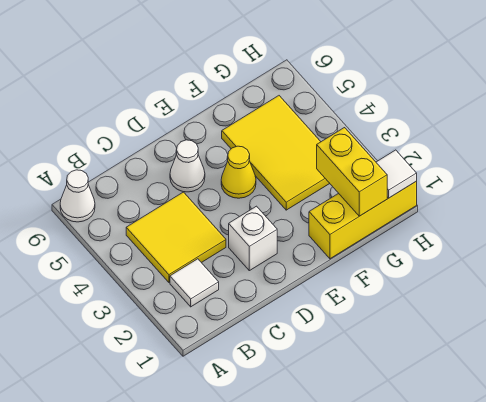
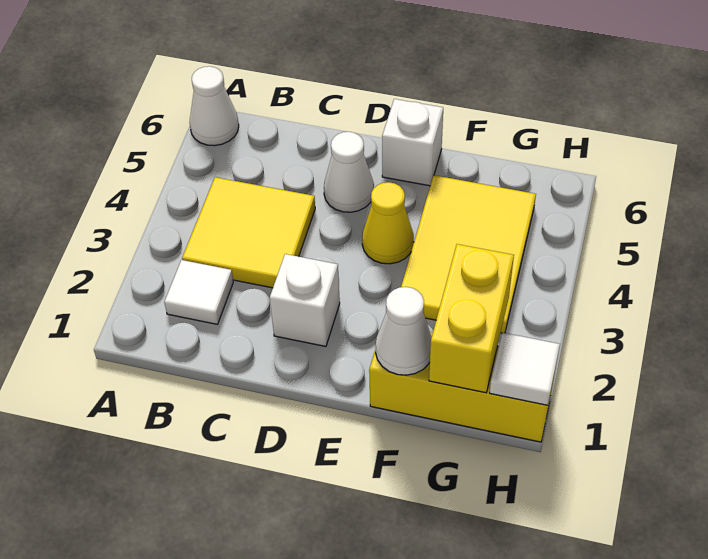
none -> white 1x1 brick [382,99,443,186]
none -> white 1x1 cone [375,287,432,375]

